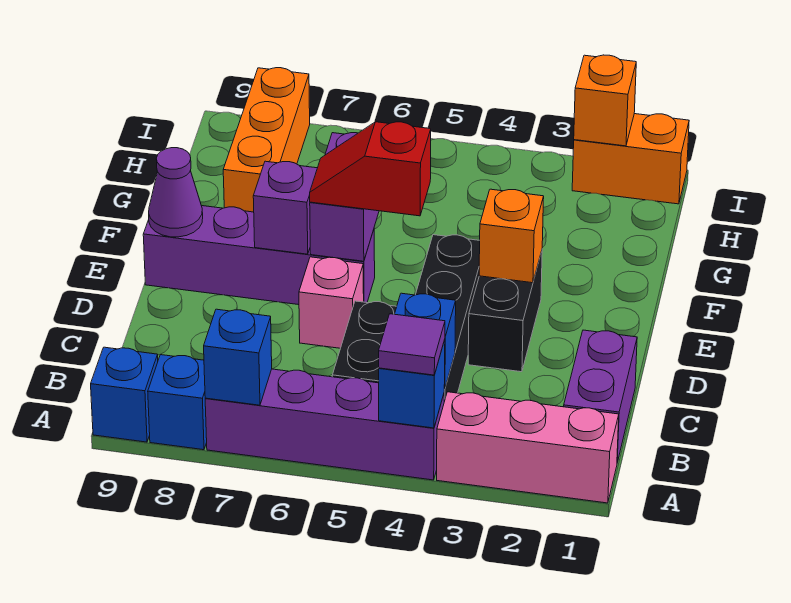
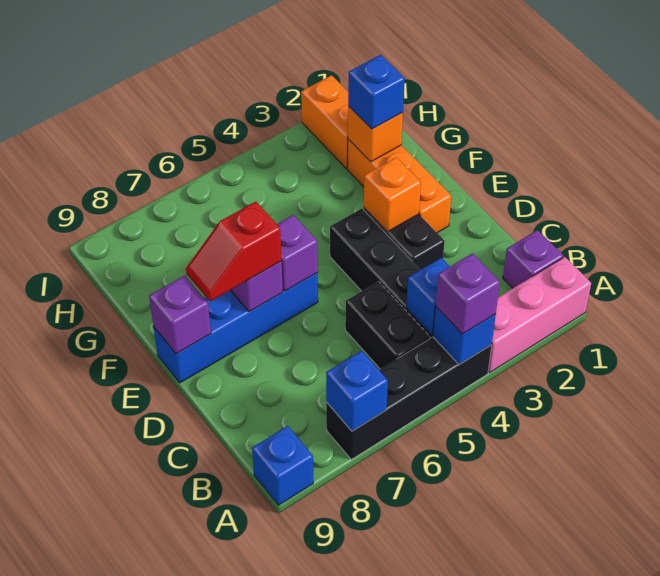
purple 1x4 brick [205,369,444,480] -> black 1x4 brick [326,337,492,459]
purple 1x1 tile [379,314,445,375] -> purple 1x1 brick [436,253,500,334]
blue 1x1 brick [148,355,207,450] -> blue 1x1 brick moved to [348,55,405,129]
purple 1x2 brick [564,330,637,462] -> purple 1x1 brick [503,230,563,288]
pink 1x1 brick [299,257,364,348] -> none
red 1x2 slope [310,122,431,216] -> red 1x2 slope moved to [186,202,282,301]
purple 1x4 brick [143,206,375,305] -> blue 1x4 brick [154,273,318,383]
purple 1x2 brick [310,133,379,261] -> purple 1x1 brick [277,215,318,291]
purple 1x1 cone [149,148,203,237] -> purple 1x1 brick [149,276,211,354]
orange 1x3 brick [223,68,310,212] -> orange 1x3 brick moved to [347,139,451,233]
orange 1x2 brick [572,114,689,204] -> orange 1x2 brick turned to [301,75,348,169]
orange 1x1 brick [574,55,636,146] -> orange 1x1 brick moved to [348,106,403,162]

